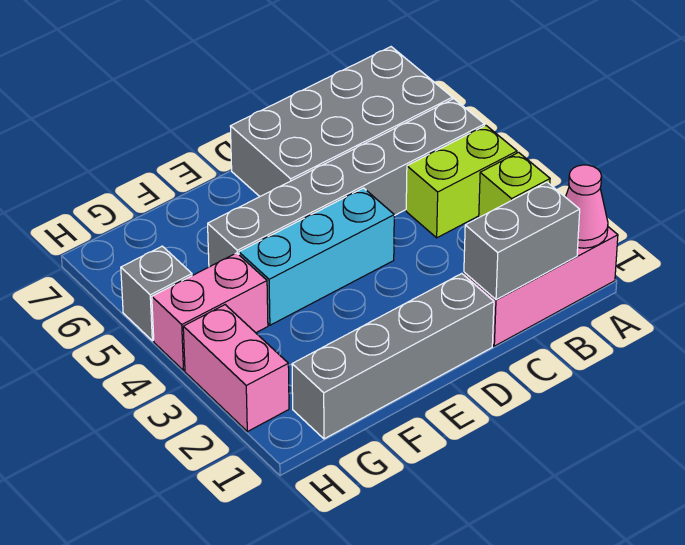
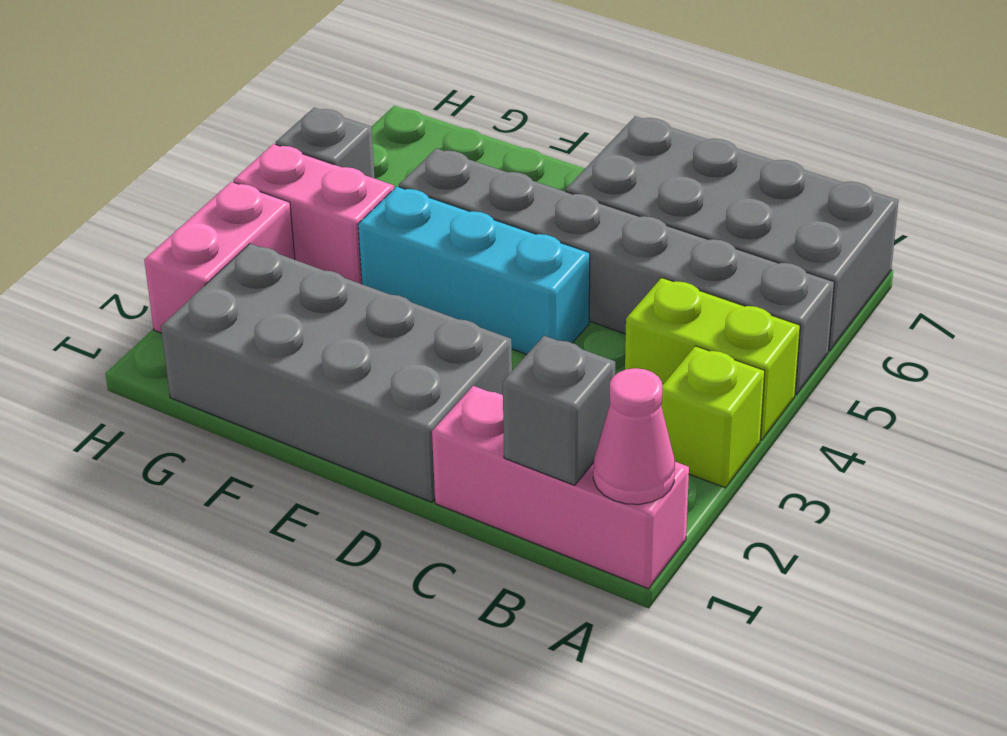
grey 1x2 brick [464,182,580,300] -> grey 1x1 brick [503,336,615,485]
grey 1x4 brick [292,274,494,439] -> grey 2x4 brick [161,244,512,502]

